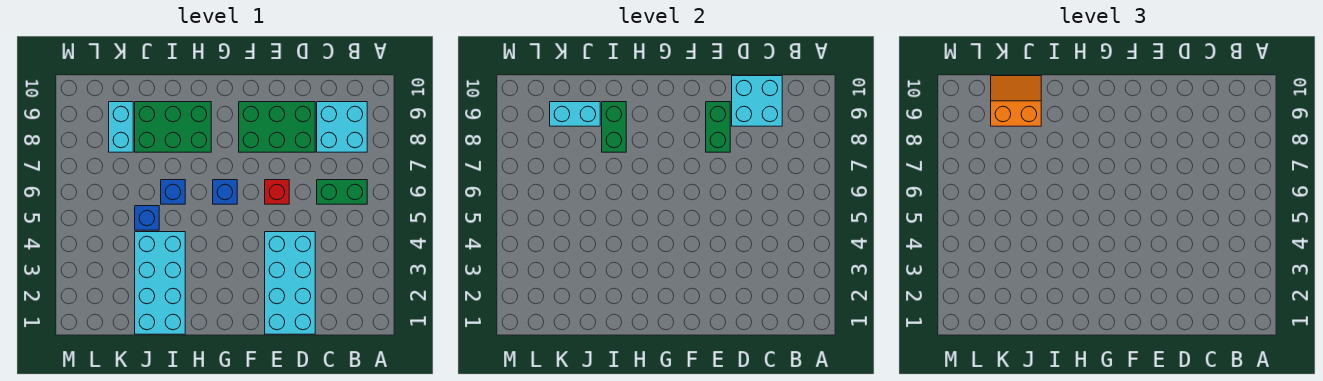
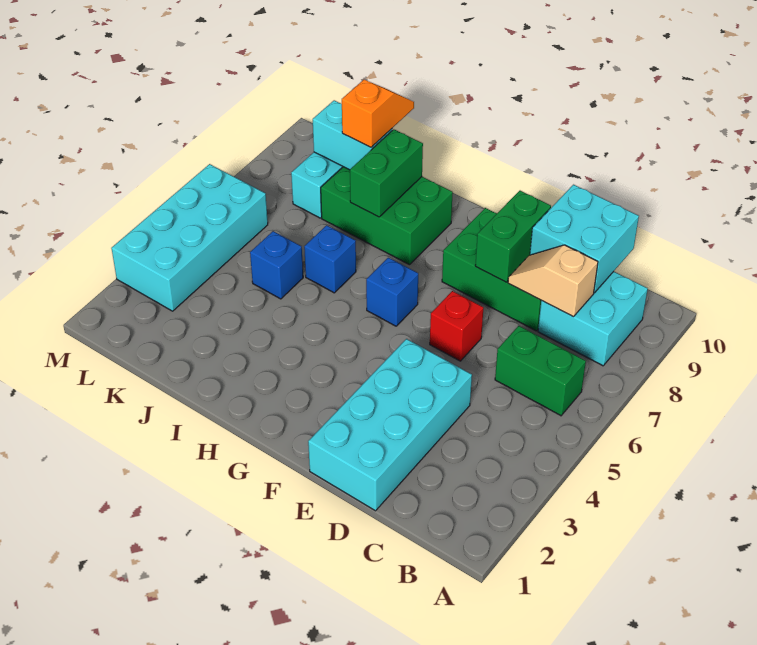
none -> tan 1x2 slope [508,245,598,317]
cyan 2x4 brick [135,232,185,334] -> cyan 2x4 brick moved to [111,164,268,311]
orange 2x2 slope [991,76,1041,126] -> orange 1x2 slope [342,80,414,147]

